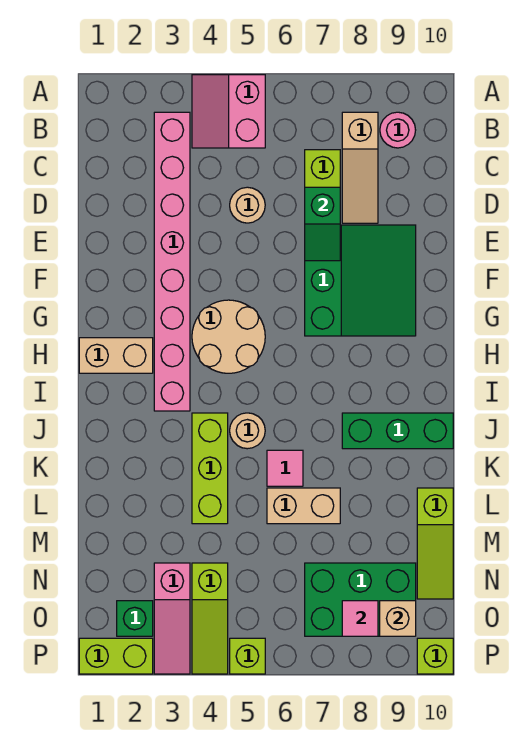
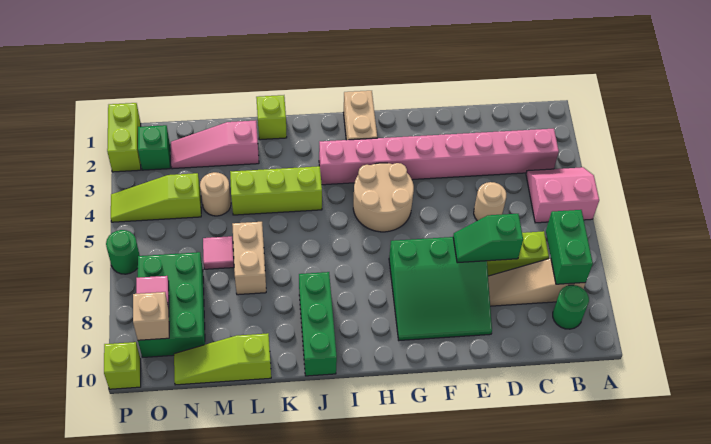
none -> green 1x2 brick [546,210,593,284]
pink 1x1 round brick [380,112,416,148] -> green 1x1 round brick [553,285,589,329]
tan 1x1 round brick [230,413,265,449] -> tan 1x1 round brick moved to [200,172,231,216]
pink 1x1 tile [267,450,303,486] -> pink 1x1 tile moved to [203,236,234,269]
pink 1x3 slope [154,563,190,674] -> pink 1x3 slope moved to [171,121,259,169]
lime 1x1 brick [230,638,265,674] -> lime 1x1 brick moved to [256,95,287,140]
none -> green 1x1 round brick [106,230,140,274]

